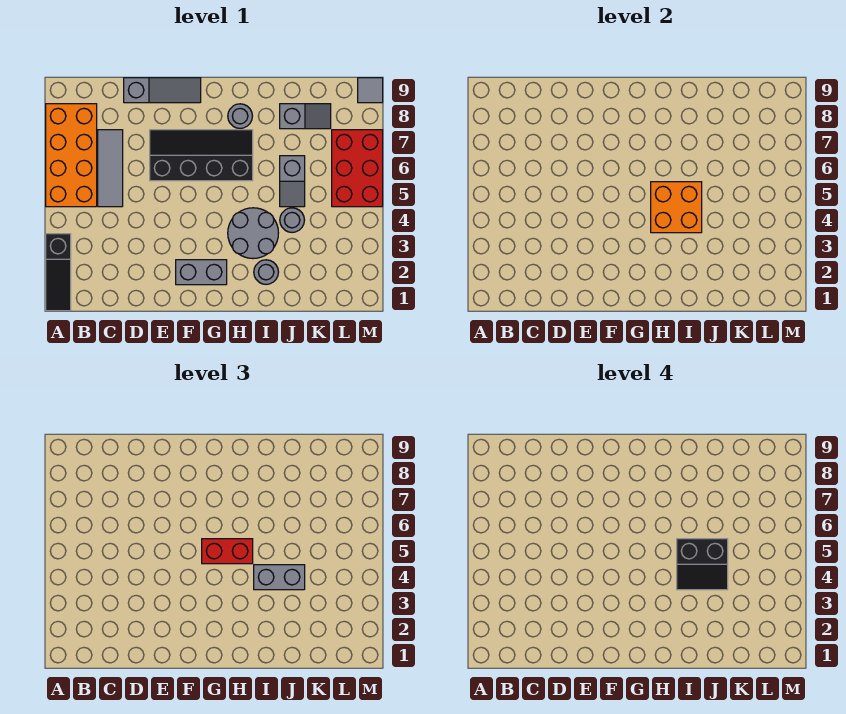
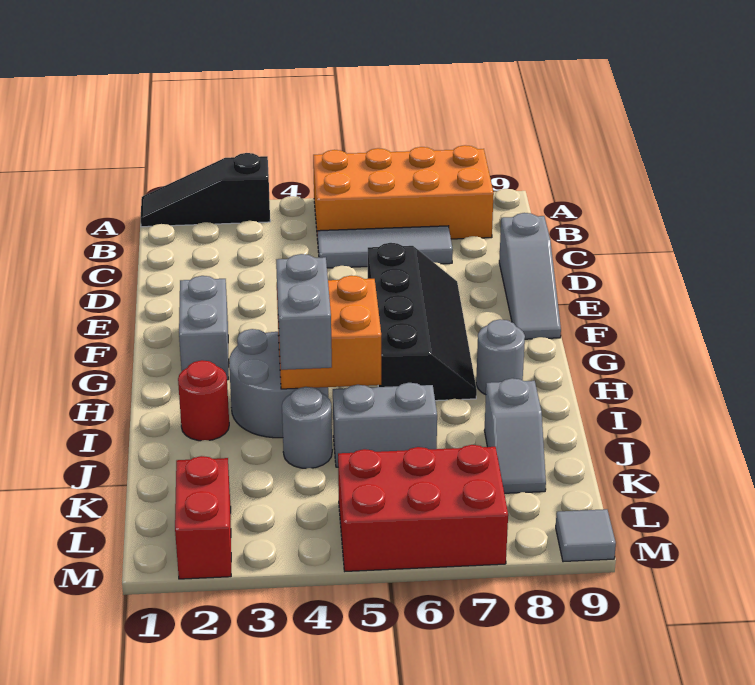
red 1x2 brick [202,539,253,564] -> red 1x2 brick moved to [175,456,231,579]
grey 1x1 round brick [254,260,278,284] -> red 1x1 round brick [178,360,229,441]
black 2x2 slope [677,539,728,590] -> none
grey 1x2 slope [280,156,305,207] -> grey 1x2 brick [333,383,437,467]

